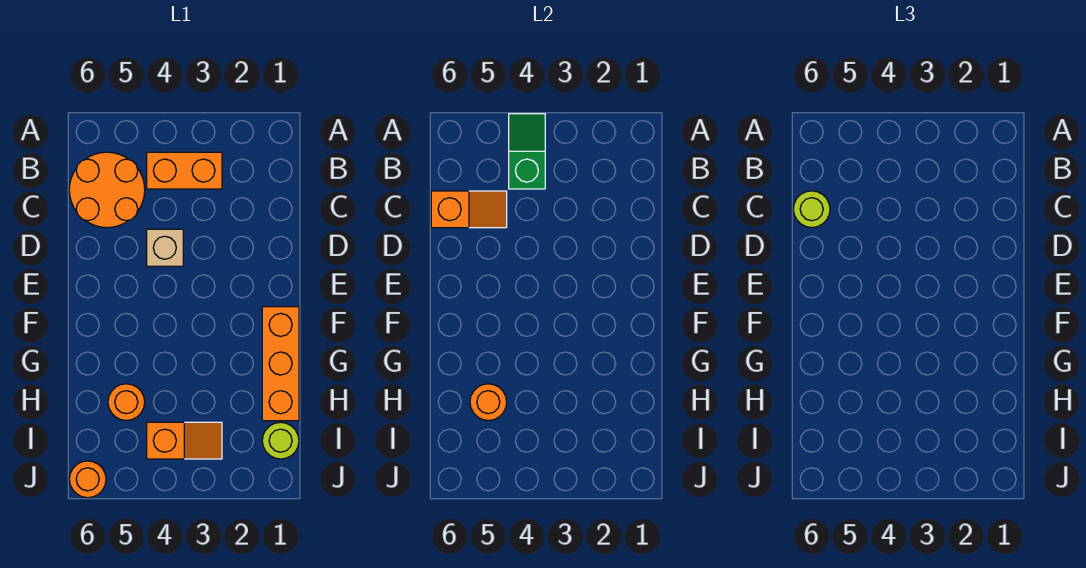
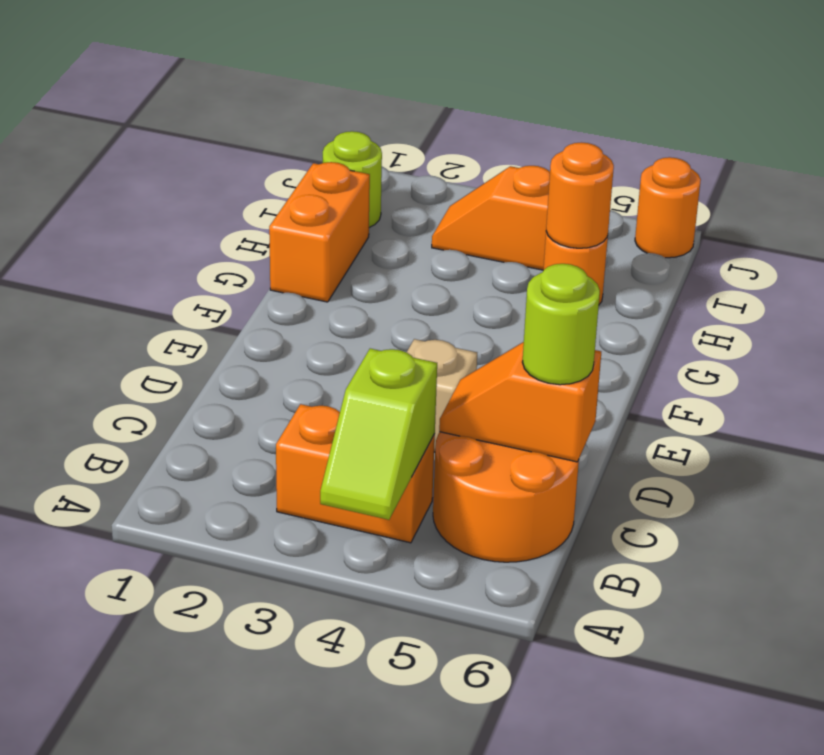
green 1x2 slope [509,114,545,189] -> lime 1x2 slope [320,349,437,520]
orange 1x3 brick [262,307,299,421] -> orange 1x2 brick [269,162,370,302]

